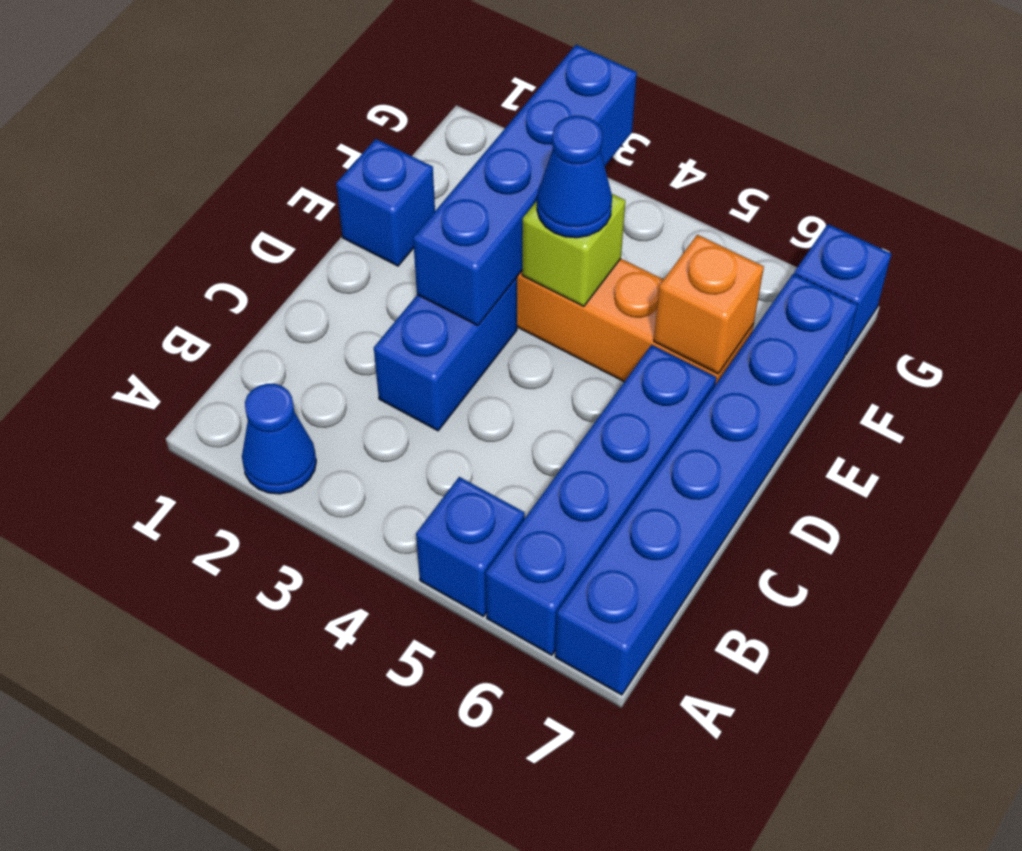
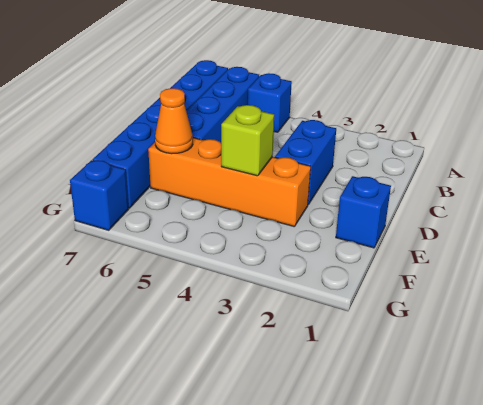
blue 1x1 cone [242,384,316,494] -> none
blue 1x4 brick [413,45,637,326] -> none
blue 1x1 cone [537,116,612,238] -> none
orange 1x1 brick [654,235,764,374] -> orange 1x1 cone [155,88,193,154]

